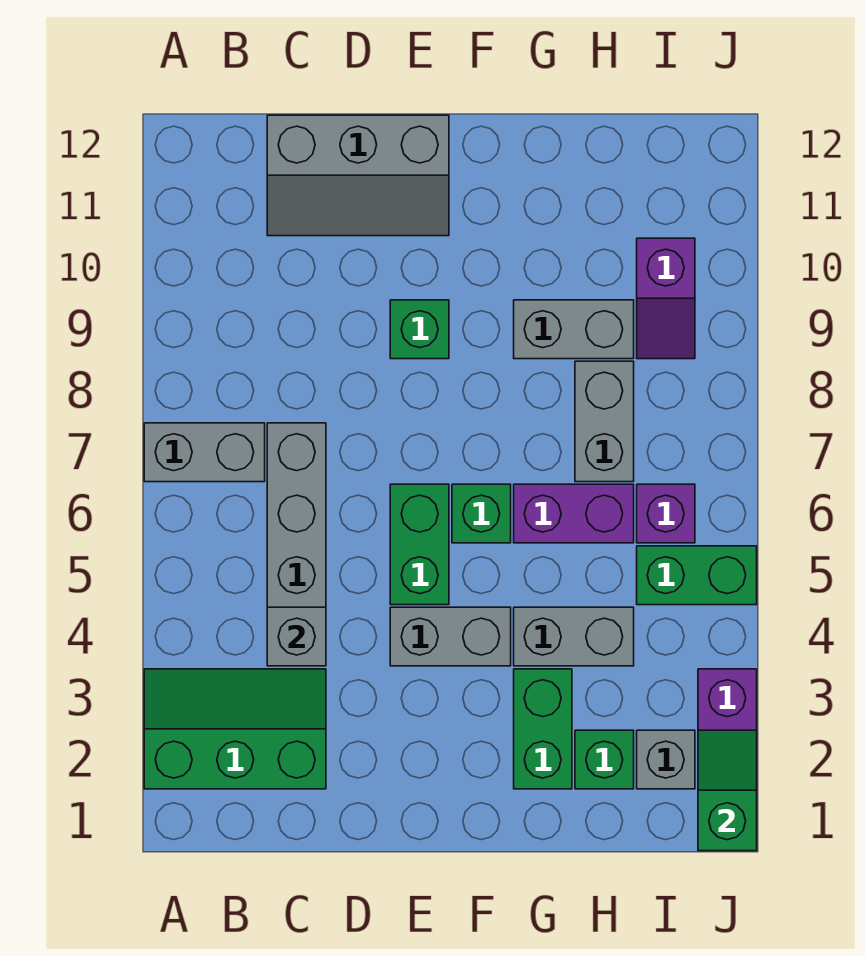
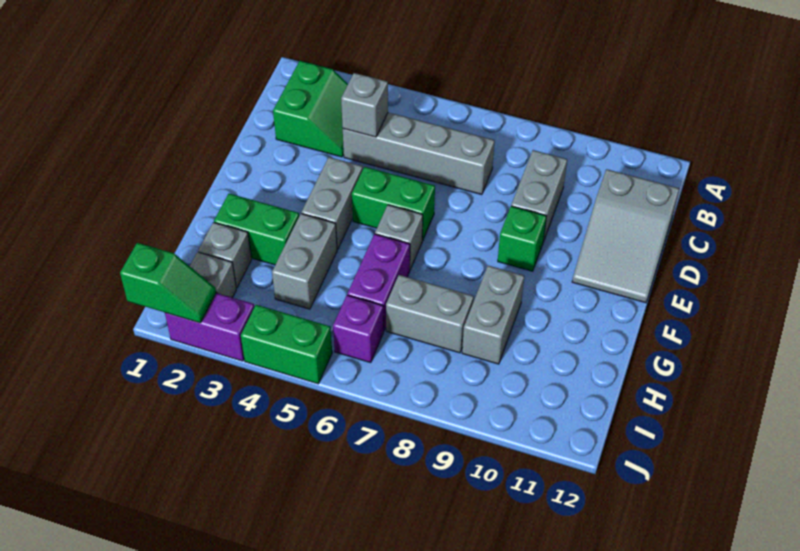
green 2x3 slope [144,669,326,789] -> green 2x2 slope [273,61,348,157]
grey 1x2 brick [144,423,265,482] -> grey 1x2 brick moved to [511,150,567,242]
grey 2x3 slope [267,115,449,236] -> grey 2x3 slope turned to [572,169,679,303]
green 1x1 brick [452,484,511,543] -> grey 1x1 brick [375,205,423,269]
green 1x1 brick [575,730,634,789] -> grey 1x1 brick [198,222,251,288]
green 1x2 brick [637,546,757,605] -> green 1x2 brick turned to [241,305,332,384]
purple 1x2 slope [637,238,695,359] -> none

